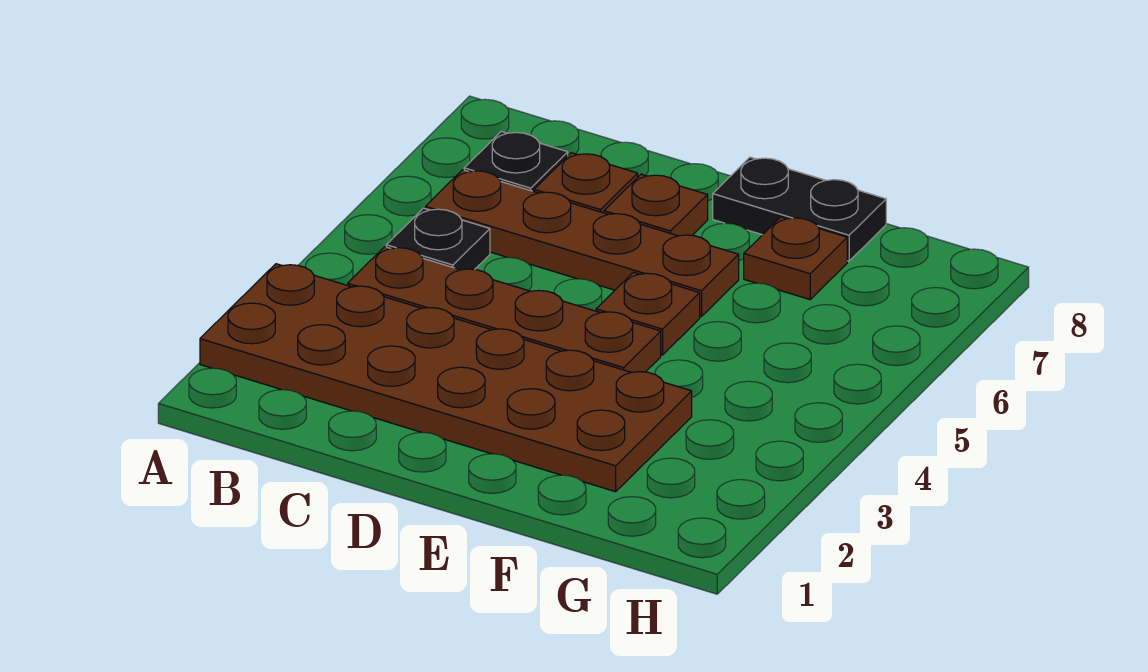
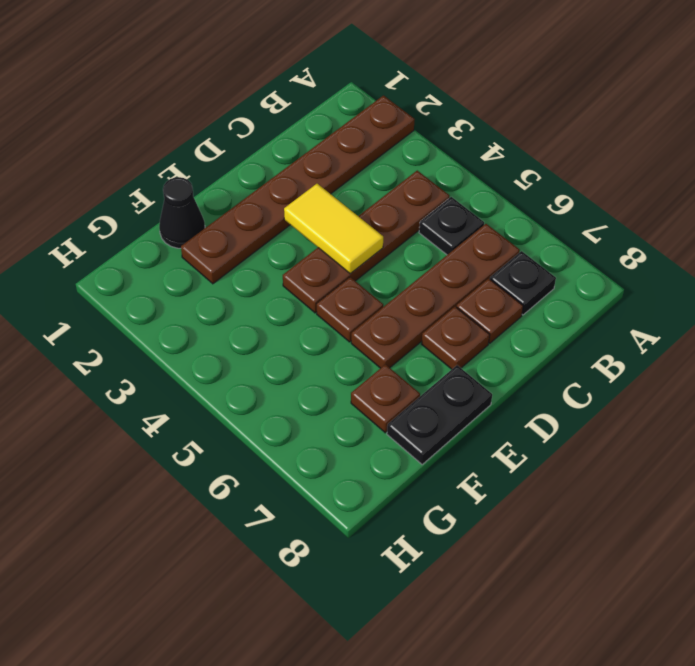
brown 2x6 plate [200,264,692,492] -> brown 1x6 plate [181,96,415,284]
none -> yellow 1x2 tile [284,184,383,274]
none -> black 1x1 cone [159,177,205,248]

